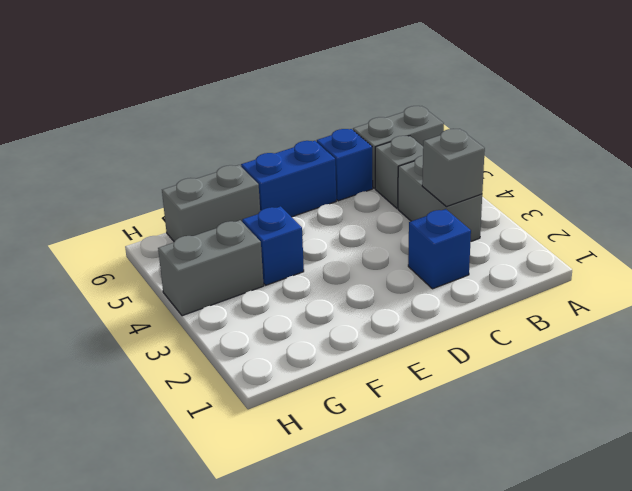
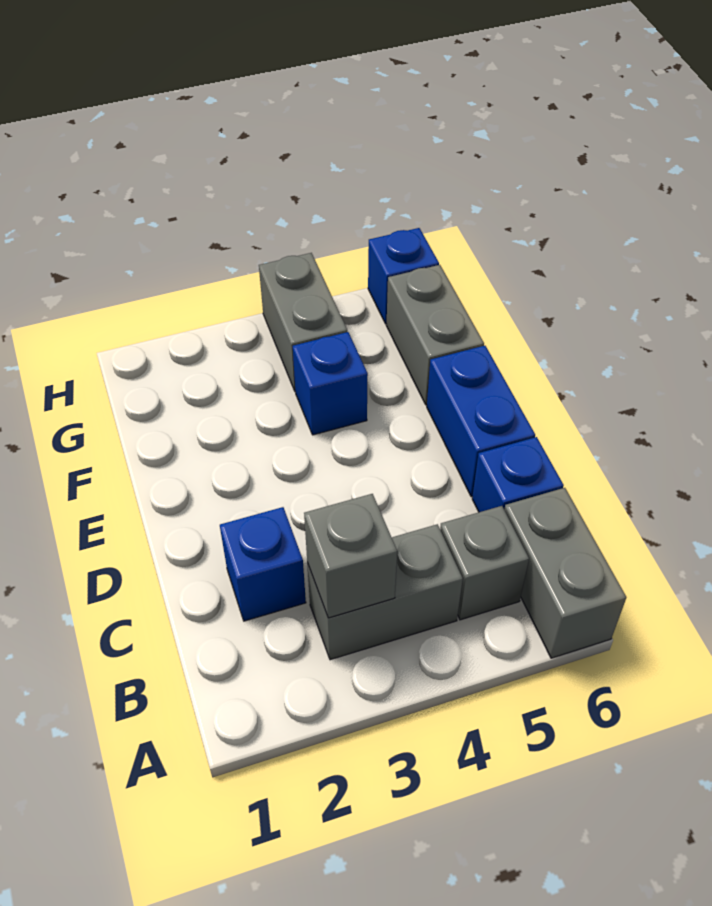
none -> blue 1x1 brick [368,228,439,324]

